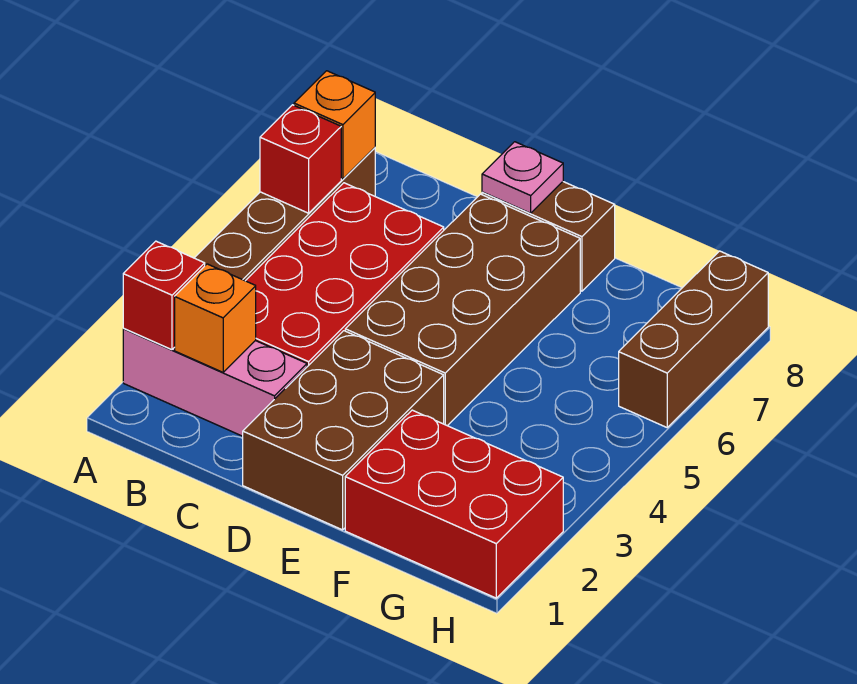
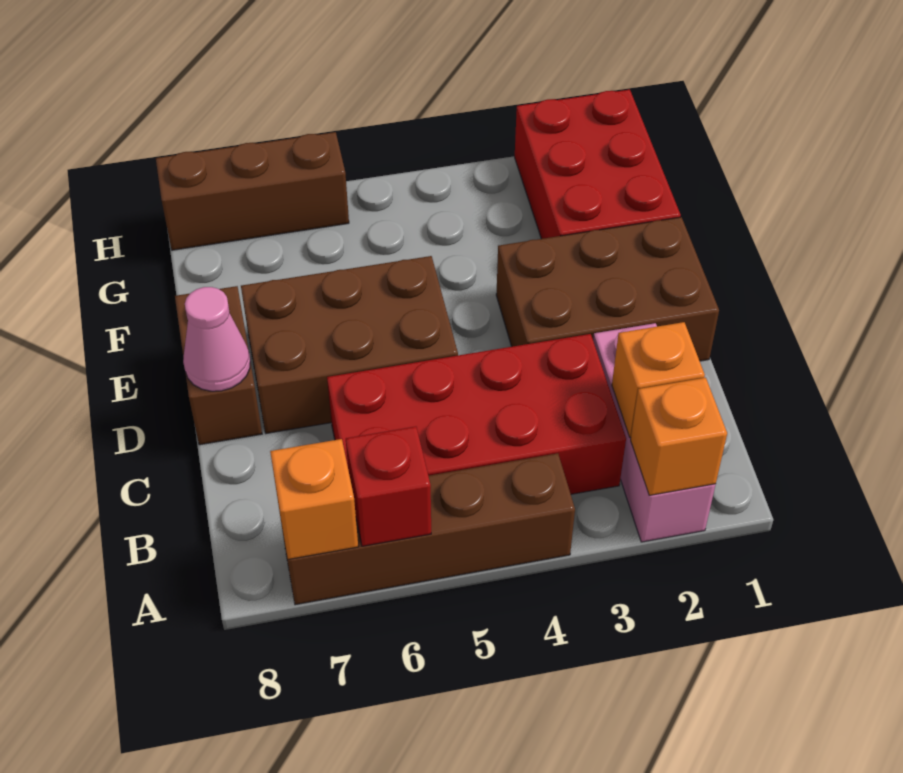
red 1x1 brick [123,241,205,350] -> orange 1x1 brick [631,378,727,495]
brown 2x4 brick [345,194,580,426] -> brown 2x3 brick [241,256,458,434]
pink 1x1 plate [482,142,563,213] -> pink 1x1 cone [183,287,250,391]

